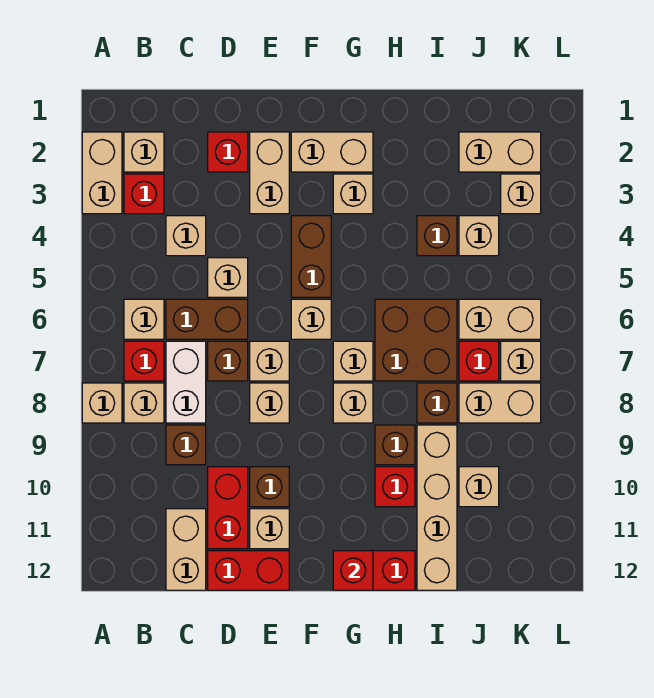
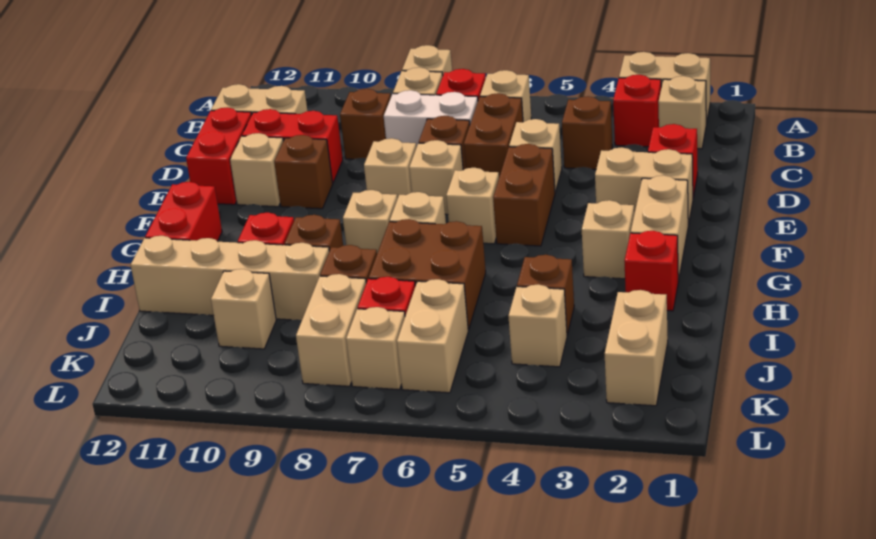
tan 1x1 brick [166,216,206,256] -> brown 1x1 brick [562,96,613,169]
brown 1x2 brick [291,216,331,297] -> brown 1x2 brick turned to [493,144,555,246]
red 1x1 brick [333,551,373,590] -> red 1x1 brick moved to [624,231,678,311]
tan 1x1 brick [501,174,541,214] -> none

